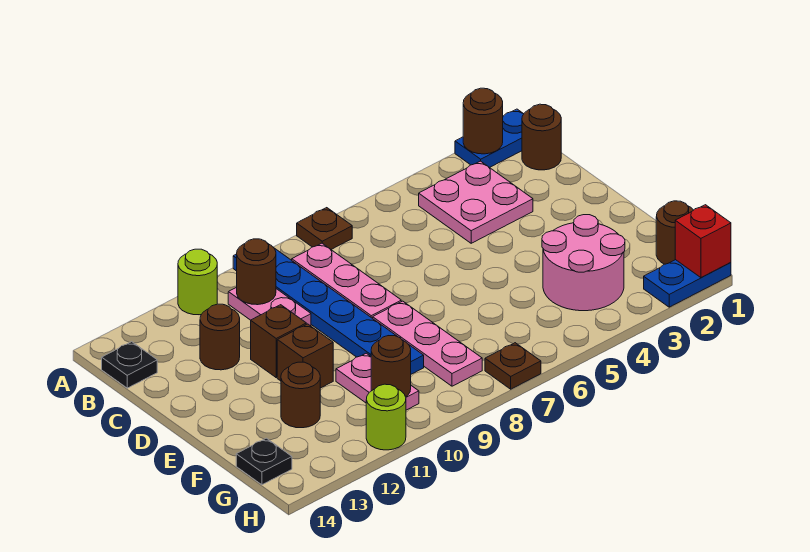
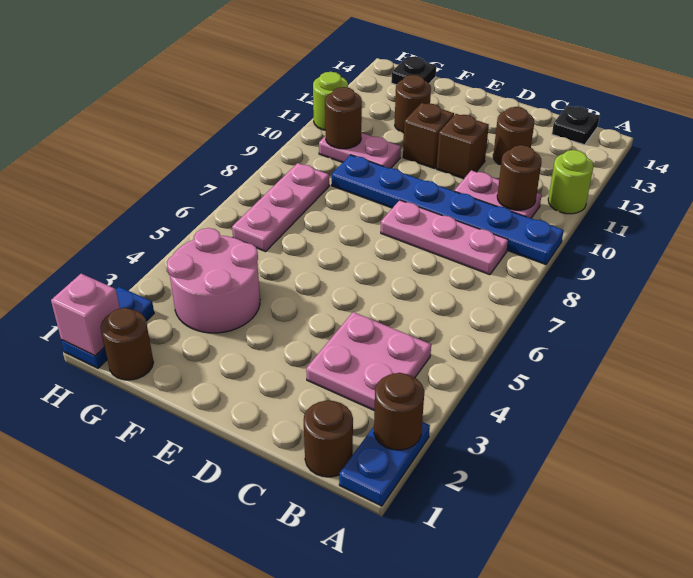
brown 1x1 plate [297,208,352,249] -> none
pink 1x3 plate [373,301,482,386] -> pink 1x3 plate turned to [232,163,329,252]
red 1x1 brick [675,205,731,278] -> pink 1x1 brick [51,274,120,356]
brown 1x1 plate [485,343,541,389] -> none

